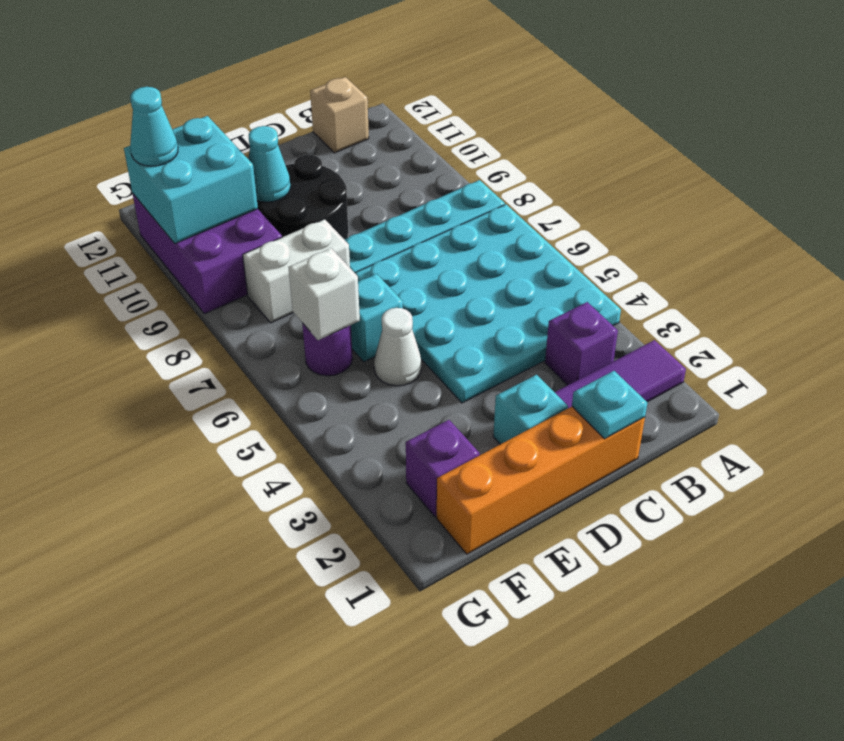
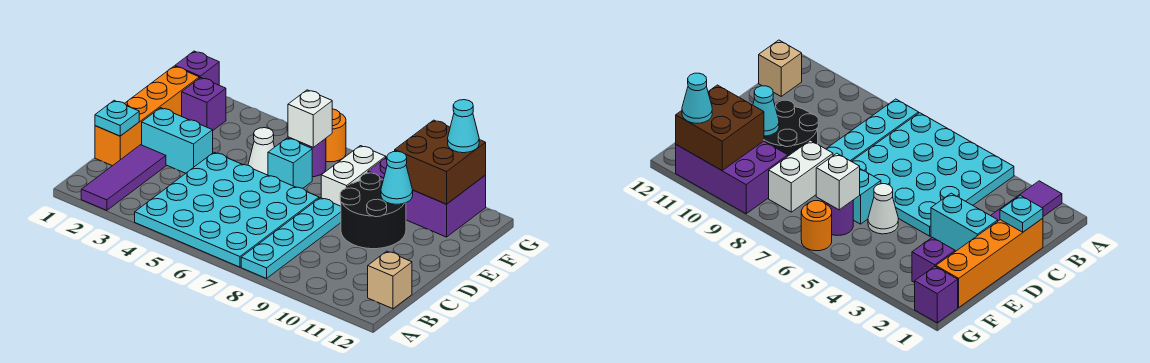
purple 1x1 brick [545,302,618,385] -> purple 1x1 brick moved to [175,51,219,85]
cyan 1x1 brick [493,375,568,444] -> cyan 1x2 brick [142,108,213,173]
cyan 2x2 brick [124,116,258,243] -> brown 2x2 brick [395,120,486,204]
none -> orange 1x1 round brick [326,109,346,162]

